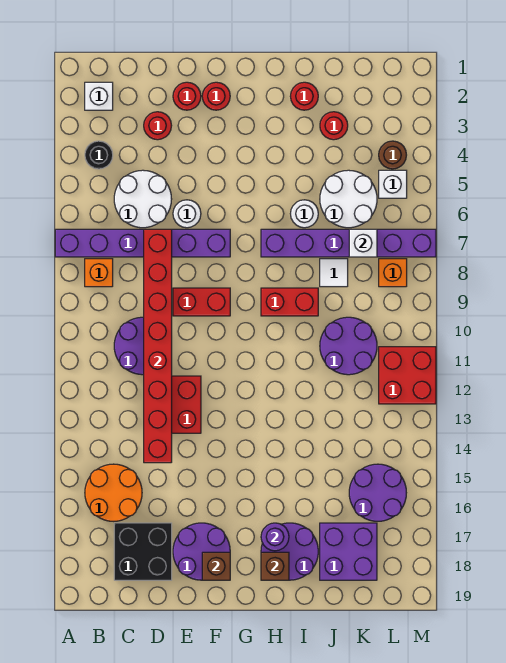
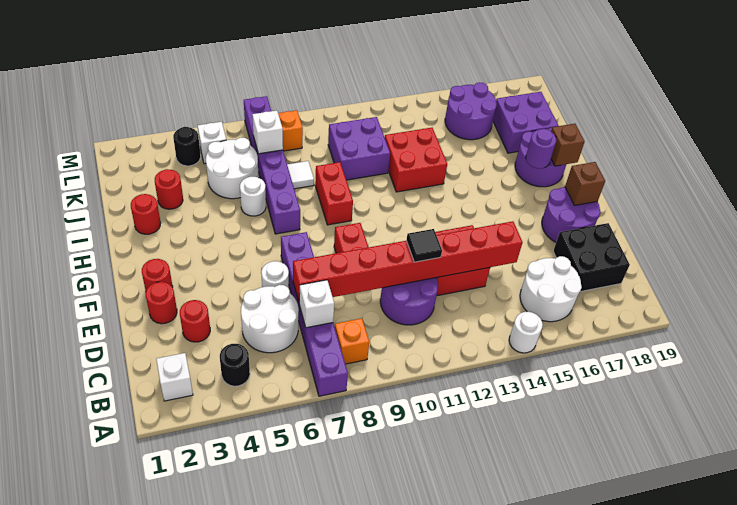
none -> white 1x1 round brick [509,312,543,353]
orange 2x2 round brick [85,464,142,521] -> white 2x2 round brick [520,256,582,322]
none -> white 1x1 brick [299,280,334,328]
none -> black 1x1 tile [406,229,442,262]
purple 2x2 round brick [320,317,377,375] -> purple 2x2 brick [328,117,390,180]
brown 1x1 round brick [379,141,406,169] -> black 1x1 round brick [173,127,201,166]
red 2x2 brick [379,347,436,404] -> red 2x2 brick moved to [385,128,447,192]

